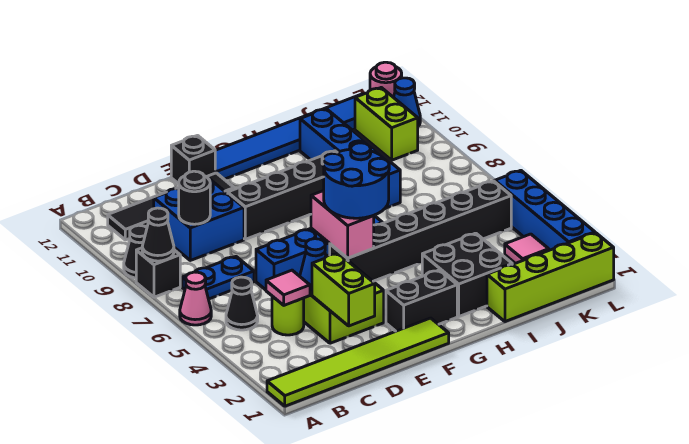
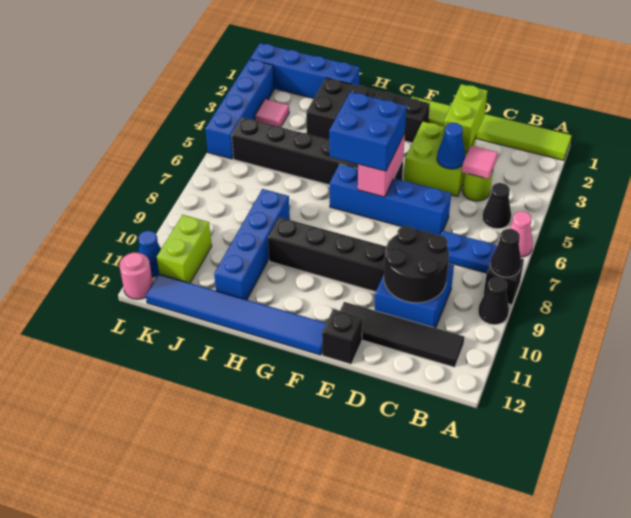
black 1x1 round brick [179,171,210,224] -> black 2x2 round brick [384,226,449,303]
blue 2x2 round brick [323,143,389,218] -> blue 2x2 brick [329,92,406,171]
lime 1x4 brick [487,233,614,322] -> blue 1x4 brick [250,43,360,98]

